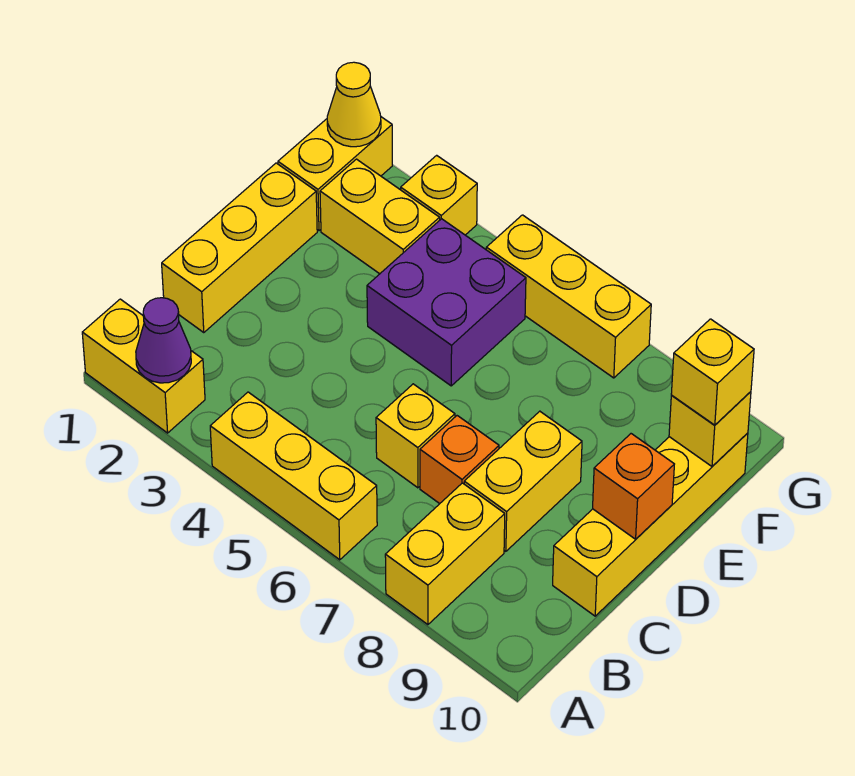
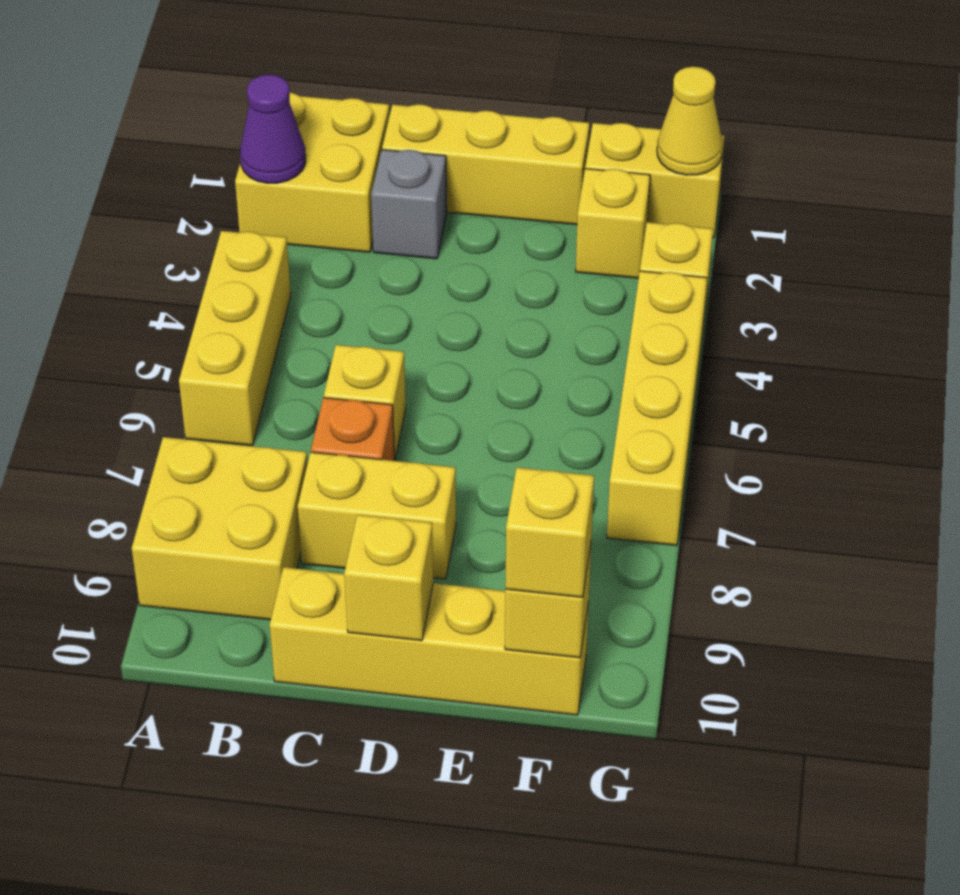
yellow 1x2 brick [82,299,205,433] -> yellow 2x2 brick [235,93,389,252]
yellow 1x2 brick [385,483,505,625] -> yellow 2x2 brick [132,437,308,620]
none -> grey 1x1 brick [371,150,447,259]
orange 1x1 brick [593,434,674,539] -> yellow 1x1 brick [344,515,433,641]
purple 2x2 brick [367,219,526,386] -> none
yellow 1x2 brick [320,159,440,274] -> yellow 1x1 brick [576,169,650,278]
yellow 1x3 brick [486,215,651,378] -> yellow 1x4 brick [607,271,707,546]

